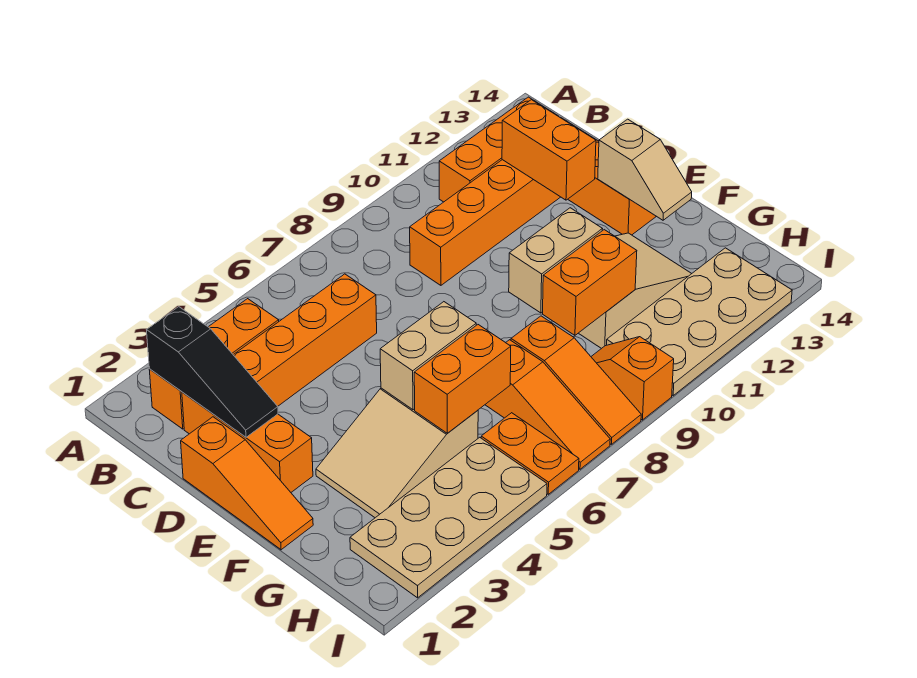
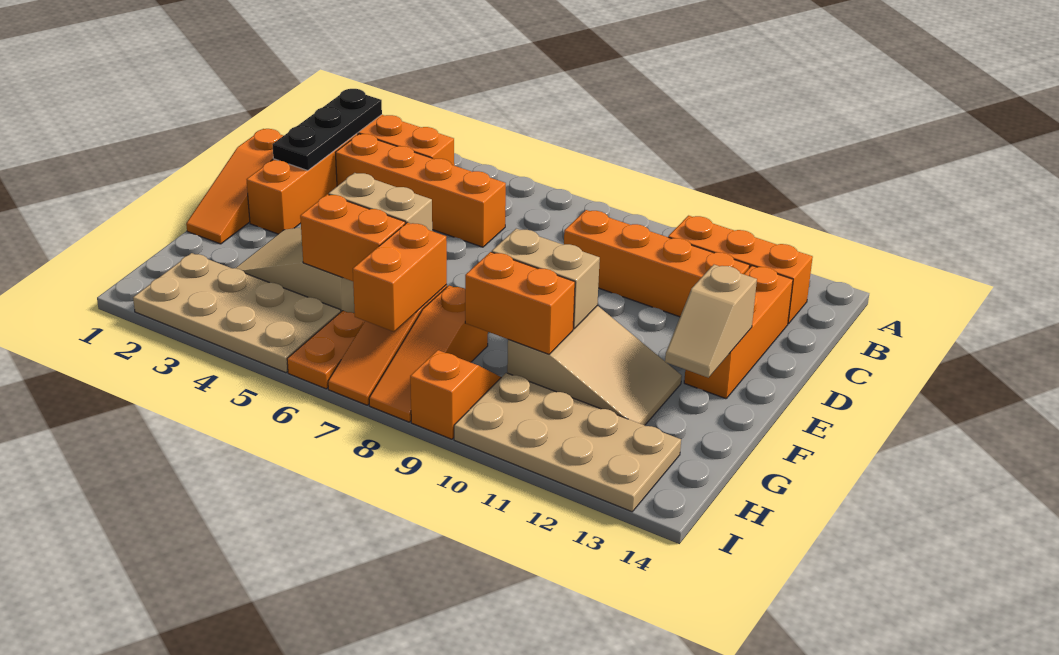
black 1x3 slope [147,307,278,437] -> black 1x3 plate [272,89,382,170]
orange 1x2 brick [502,100,596,200] -> orange 1x2 brick moved to [353,222,447,332]

